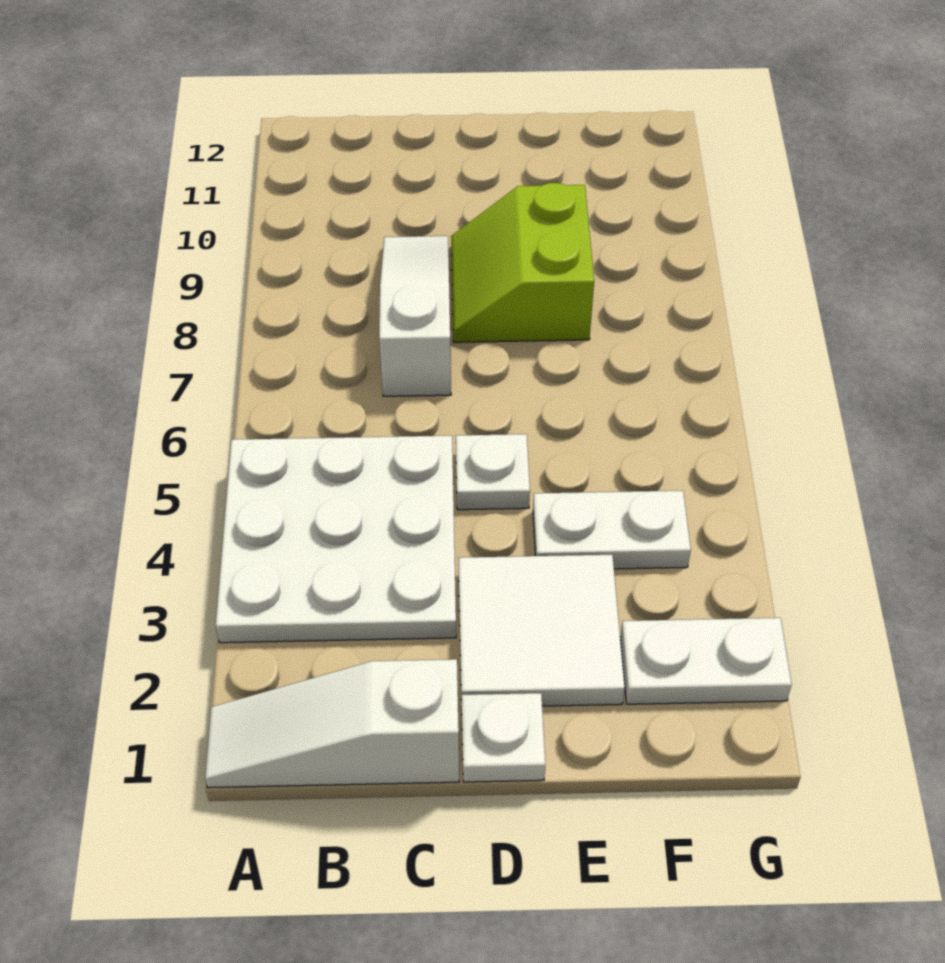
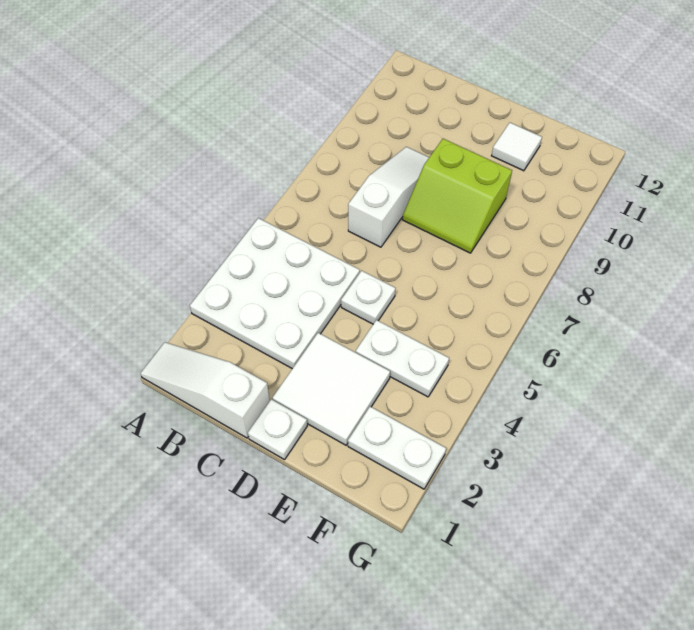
lime 2x2 slope [451,183,594,342] -> lime 2x2 slope turned to [402,139,512,253]
none -> white 1x1 tile [492,123,542,171]

